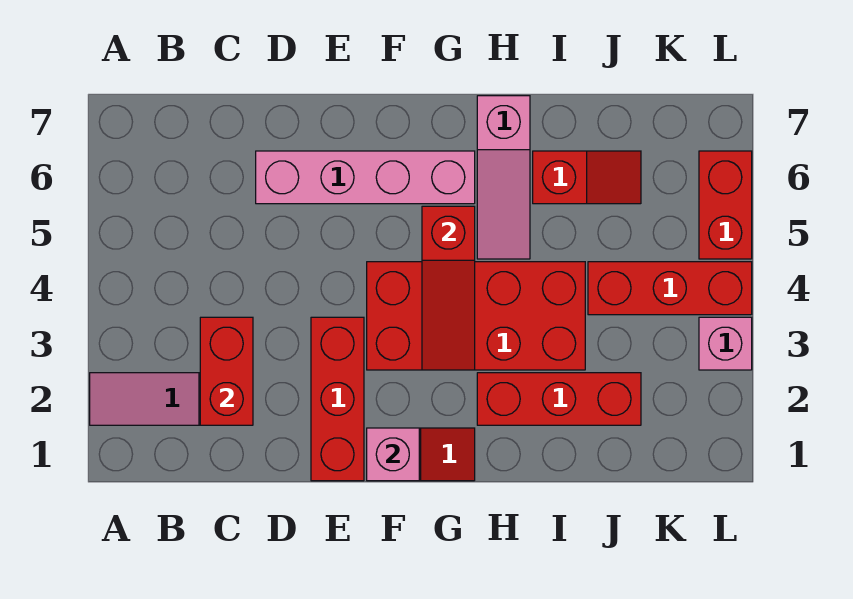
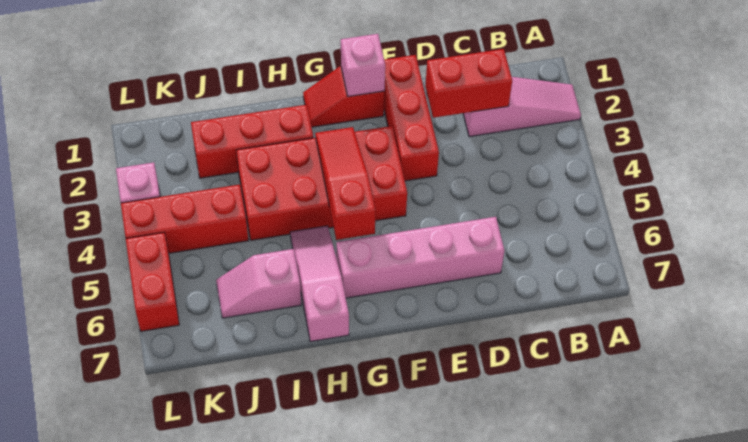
red 1x2 brick [200,317,253,425] -> red 1x2 brick turned to [425,49,512,118]
red 1x2 slope [533,151,641,204] -> pink 1x2 slope [216,249,301,318]

